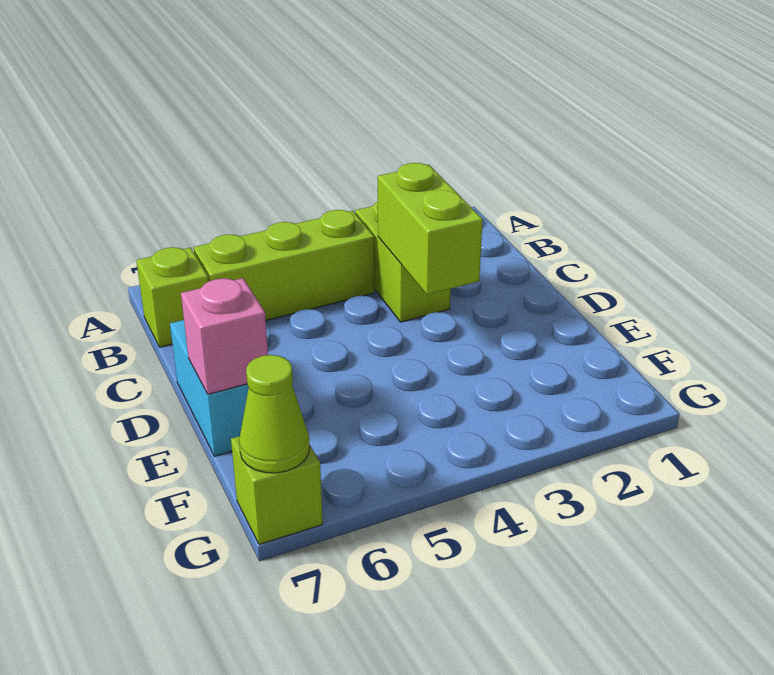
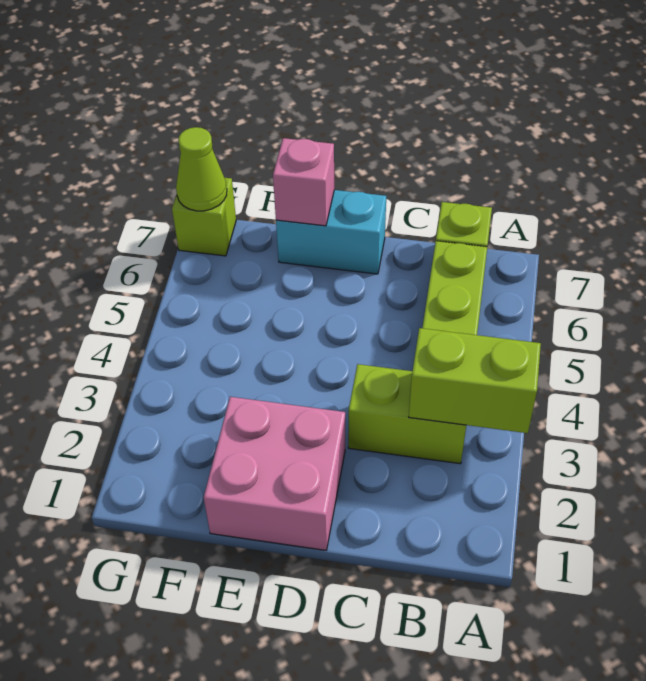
lime 1x2 brick [378,163,483,295] -> lime 1x2 brick moved to [409,328,541,433]
none -> pink 2x2 brick [204,397,345,550]

